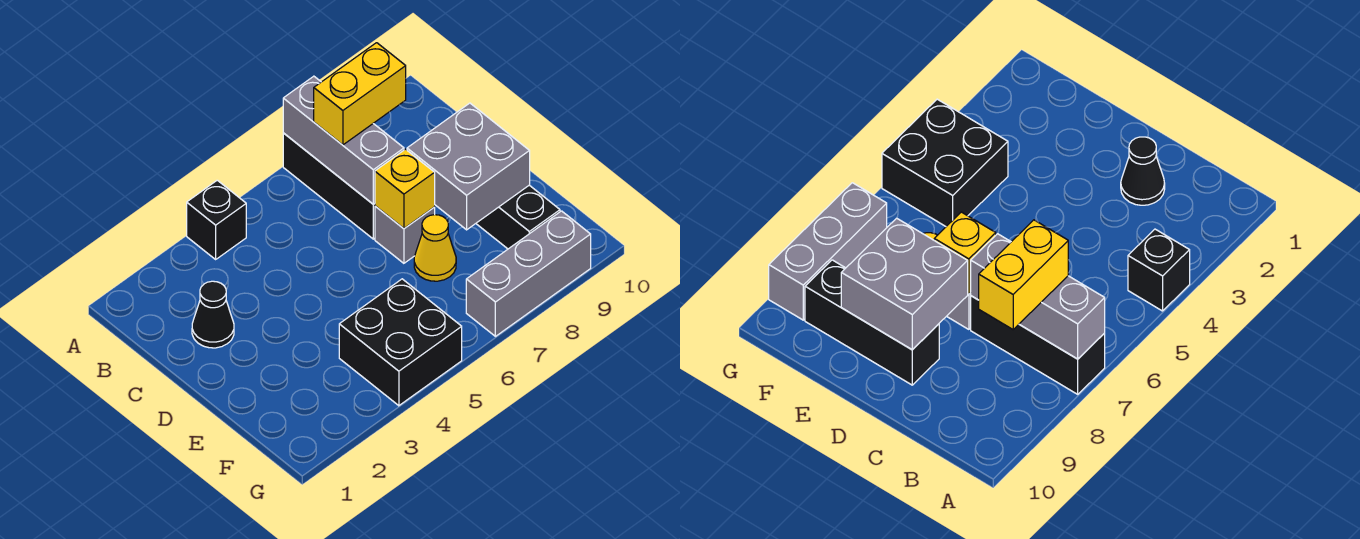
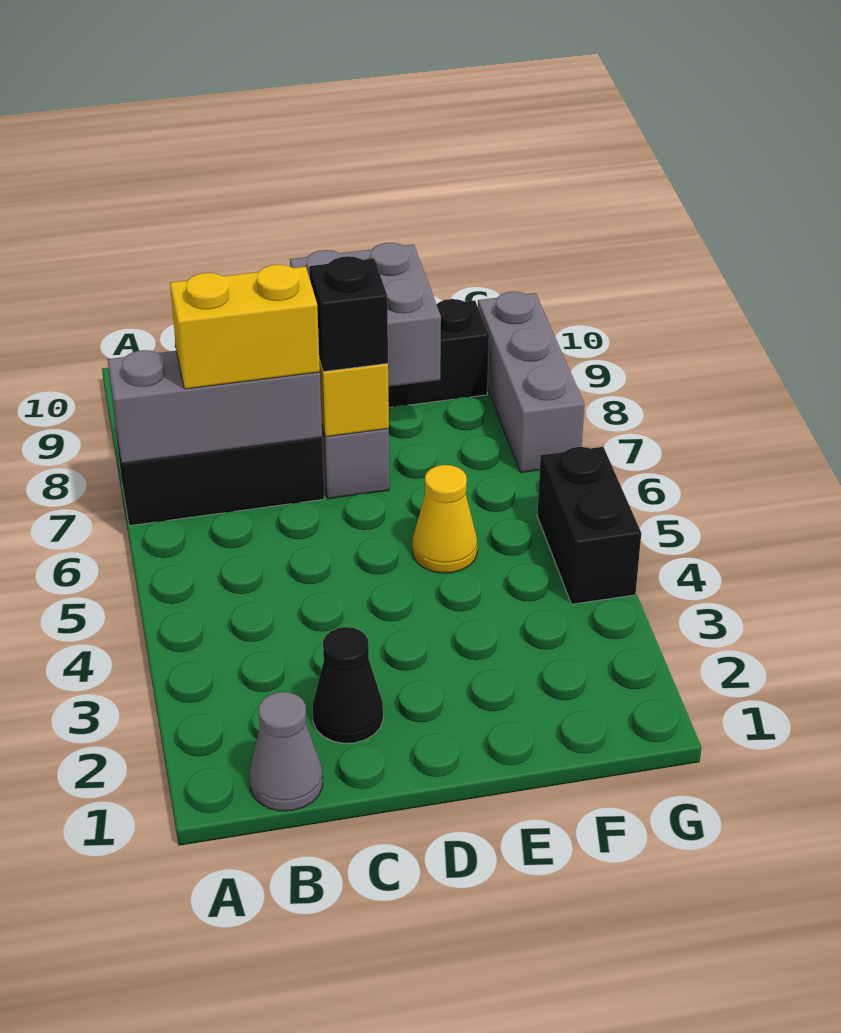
black 1x1 brick [187,180,246,259] -> black 1x1 brick moved to [309,256,388,372]
none -> grey 1x1 cone [250,692,323,811]
yellow 1x2 brick [314,43,406,145] -> yellow 1x2 brick turned to [170,265,320,389]
yellow 1x1 cone [414,215,456,281] -> yellow 1x1 cone moved to [413,465,477,573]
black 2x2 brick [339,279,462,406] -> black 1x2 brick [537,447,641,604]

